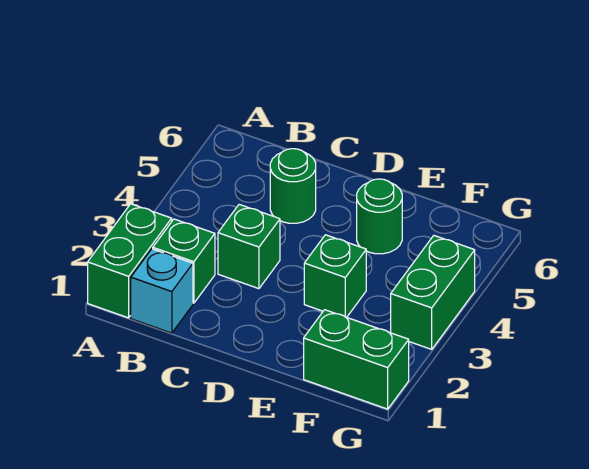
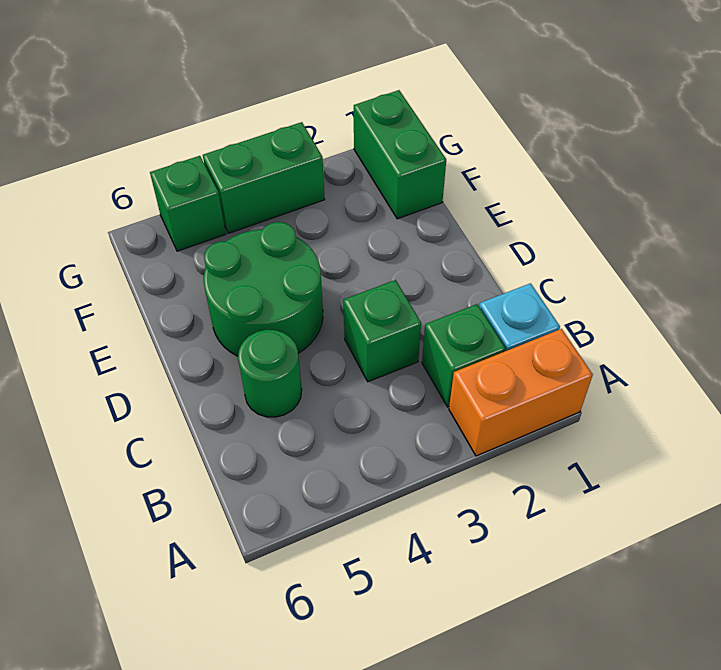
green 1x2 brick [88,204,172,318] -> orange 1x2 brick [449,329,593,456]
green 1x1 brick [304,235,366,317] -> green 1x1 brick moved to [150,156,226,251]
green 1x1 round brick [357,179,402,254] -> green 2x2 round brick [204,222,323,356]

